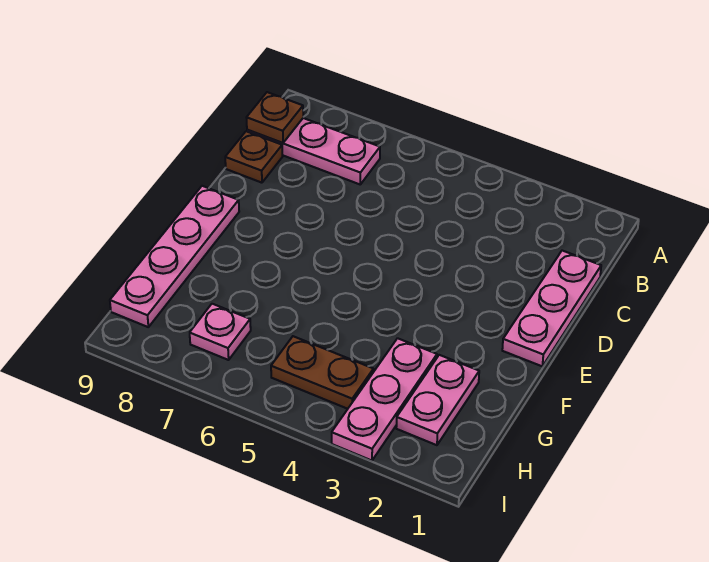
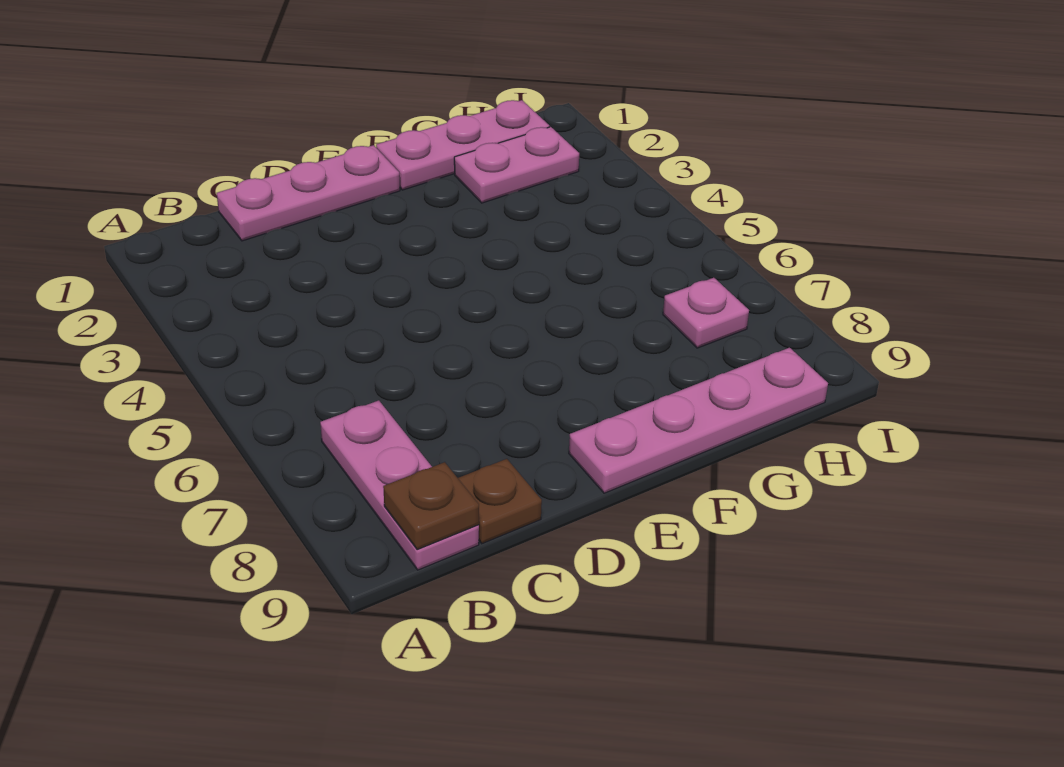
pink 1x3 plate [332,338,437,461] -> pink 1x3 plate moved to [376,100,549,190]
brown 1x2 plate [271,336,374,409] -> none

